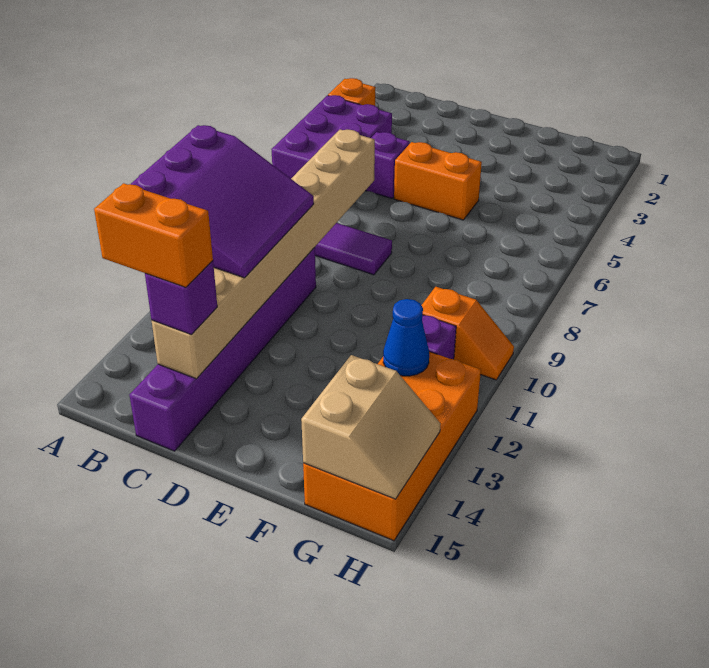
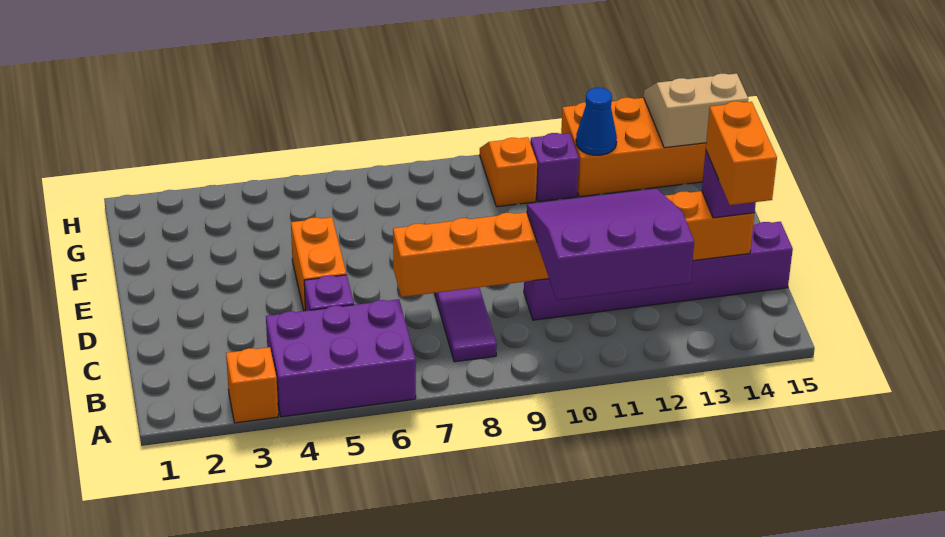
tan 1x8 brick [152,130,375,379] -> orange 1x8 brick [393,191,754,297]

